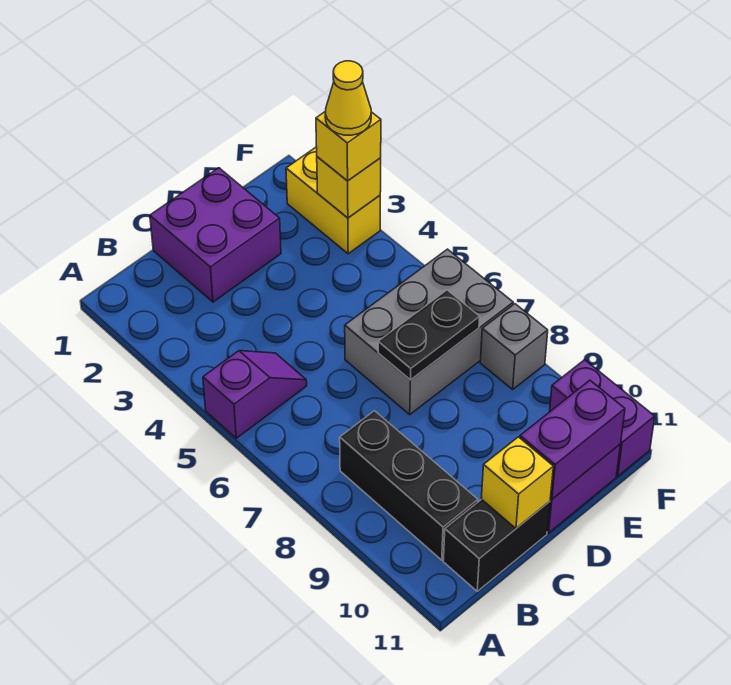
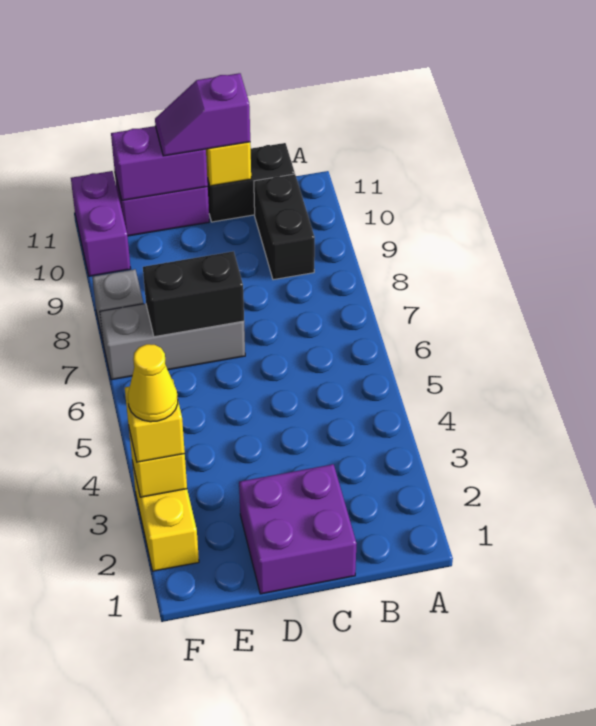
purple 1x2 slope [203,351,307,438] -> purple 1x2 slope moved to [155,73,250,156]
black 1x3 brick [340,411,478,560] -> black 1x2 brick [254,174,315,280]
grey 2x3 brick [345,249,513,414] -> grey 1x3 brick [100,303,245,380]
black 1x2 plate [378,290,480,380] -> black 1x2 brick [143,251,244,337]

